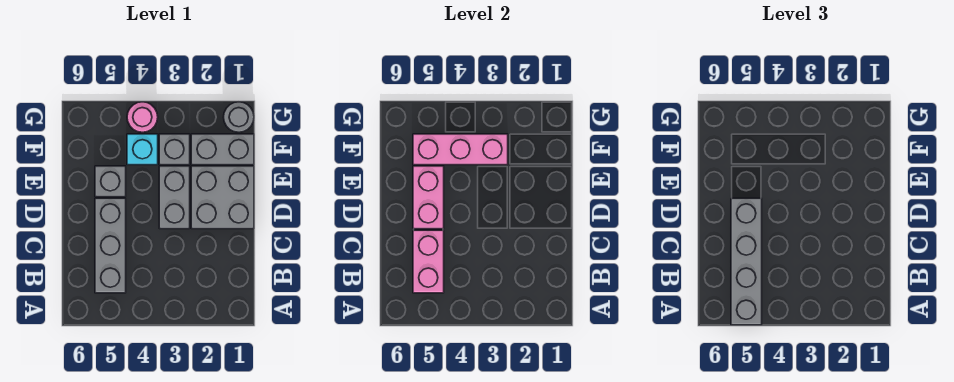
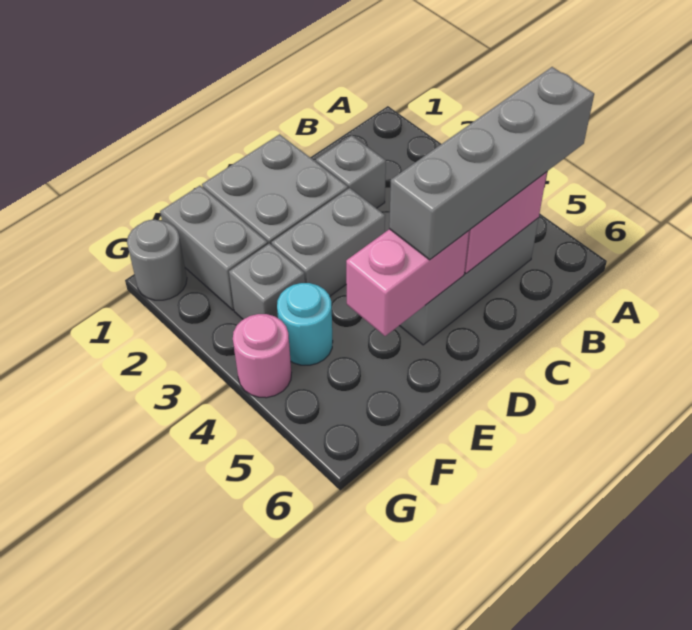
grey 1x1 brick [95,166,126,197] -> grey 1x1 brick moved to [316,135,386,208]
pink 1x3 brick [413,134,508,165] -> none
cyan 1x1 brick [127,134,158,165] -> cyan 1x1 round brick [277,283,333,365]

